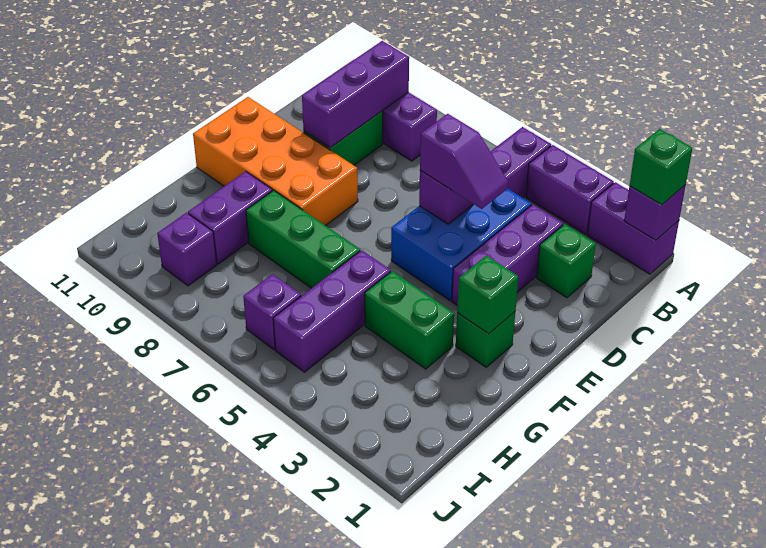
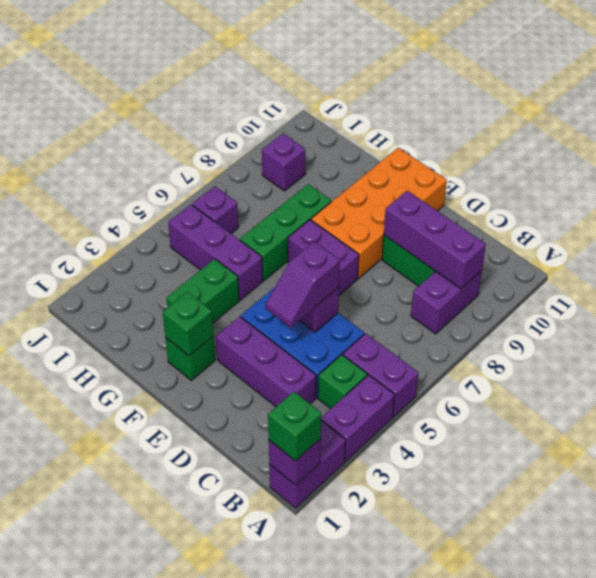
green 1x1 brick [537,224,596,298] -> green 1x1 brick moved to [318,355,367,409]
purple 1x2 brick [188,171,272,264] -> purple 1x2 brick moved to [288,220,359,295]

